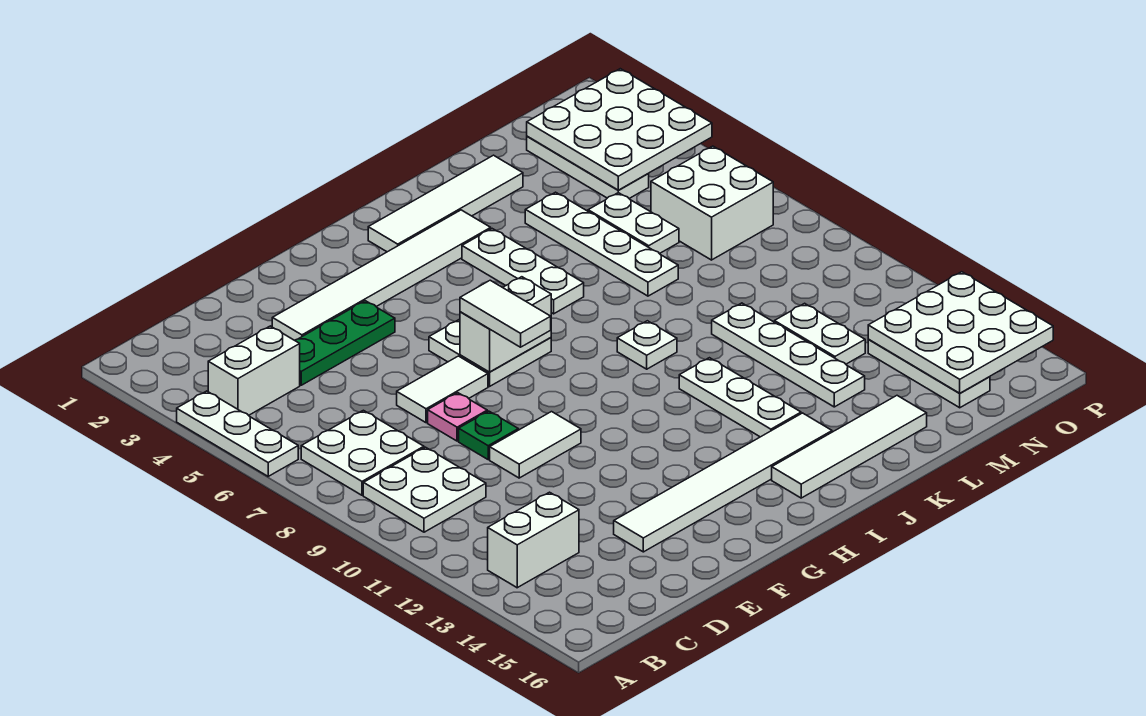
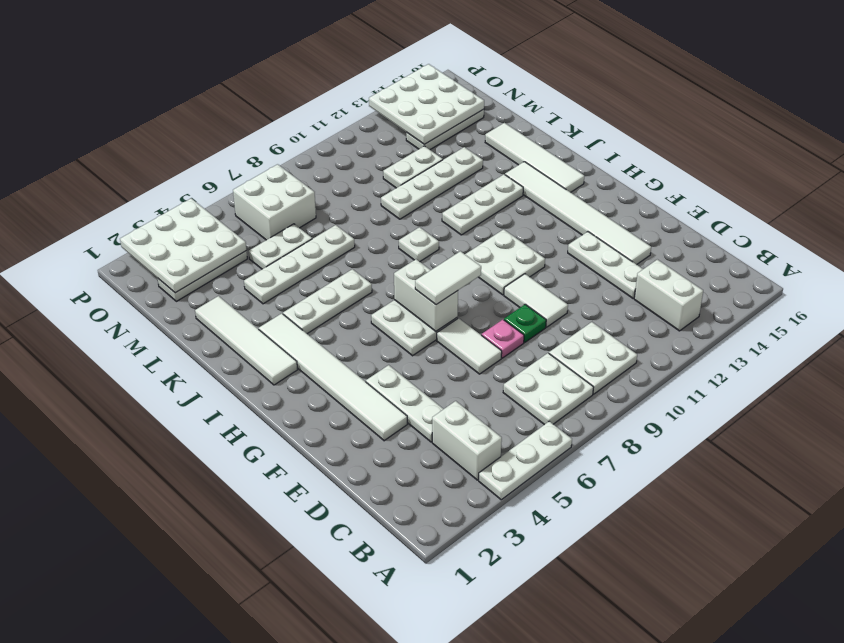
green 1x3 plate [295,301,395,385] -> white 1x3 plate [366,365,443,442]
none -> white 1x3 plate [568,232,643,298]
none -> white 2x2 plate [465,229,545,295]

